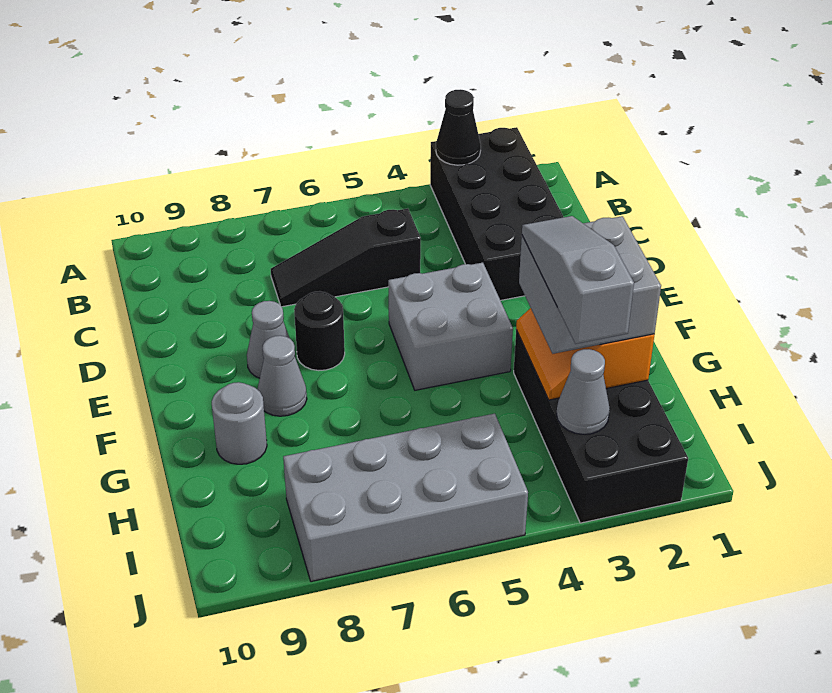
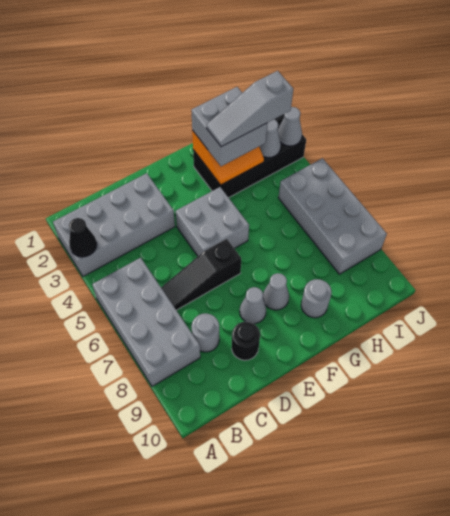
black 2x4 brick [430,127,563,300] -> grey 2x4 brick [53,173,175,276]
none -> grey 2x4 brick [92,258,200,386]
black 1x3 slope [271,208,421,307] -> black 1x3 slope turned to [161,239,241,310]
none -> grey 1x1 round brick [191,313,219,352]
black 1x1 round brick [294,291,345,371] -> black 1x1 round brick moved to [232,322,260,360]
none -> grey 1x1 cone [278,107,302,146]

